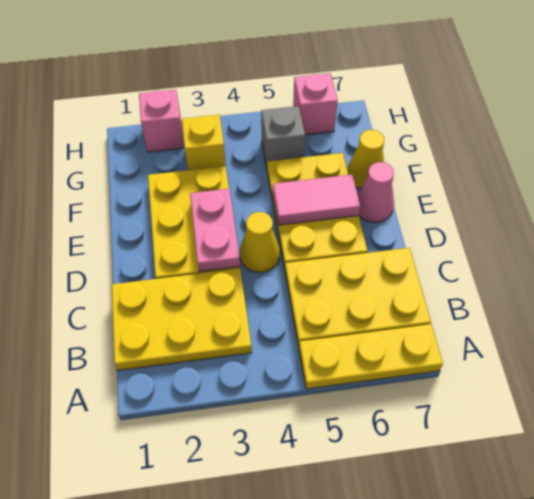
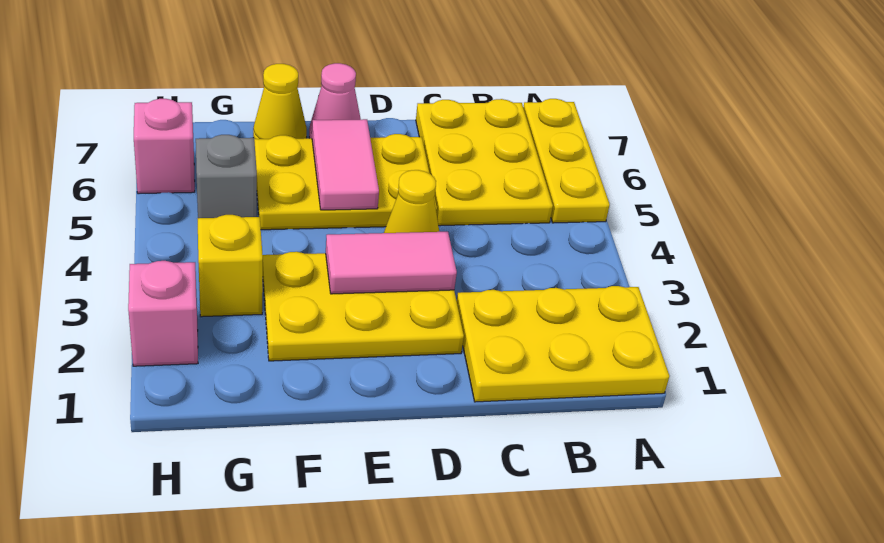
yellow 2x3 plate [112,269,252,370] -> yellow 2x3 plate turned to [457,286,670,402]
pink 1x2 plate [190,189,240,271] -> pink 1x2 tile [326,232,457,294]

